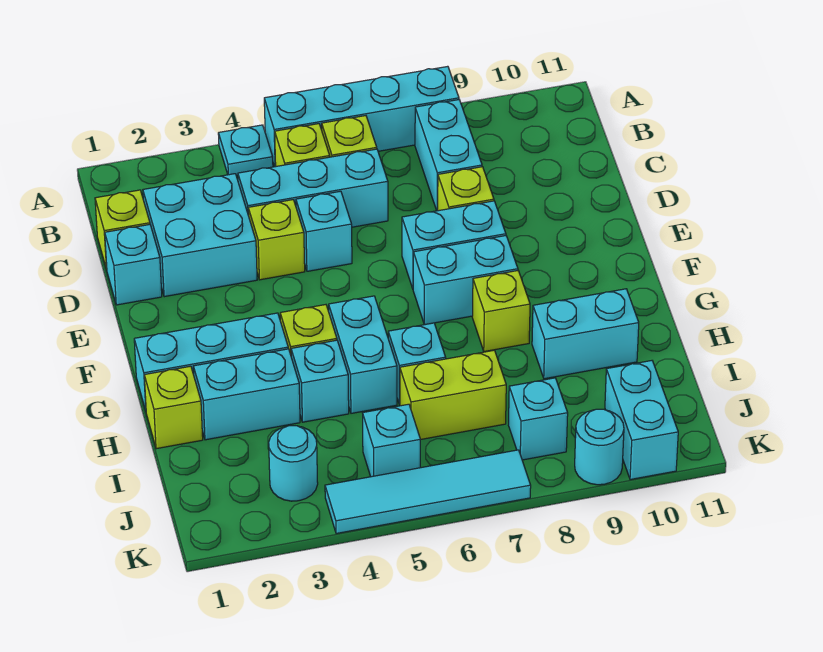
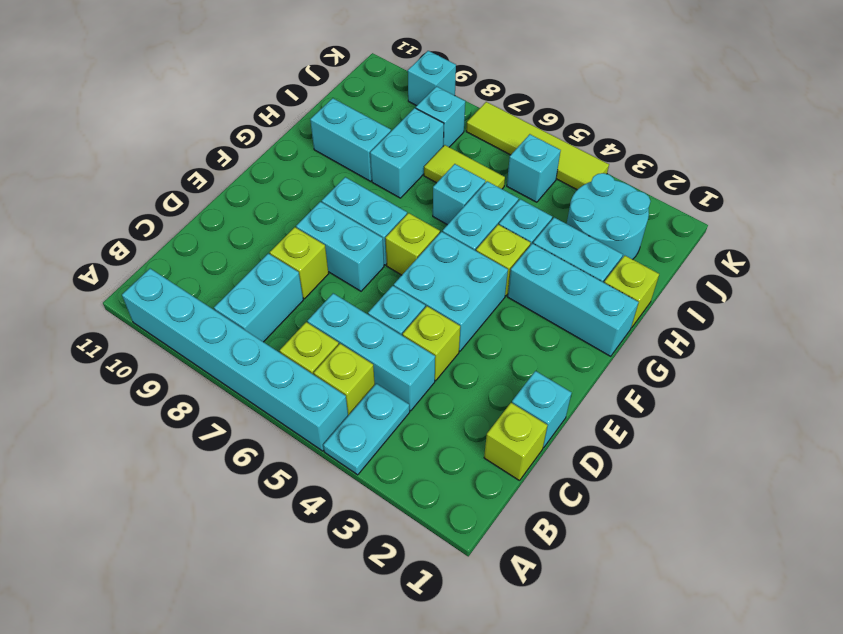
cyan 1x1 plate [218,125,273,176] -> cyan 1x2 plate [323,383,410,475]
cyan 1x4 brick [264,66,459,167] -> cyan 1x6 brick [122,269,348,451]
cyan 2x2 brick [143,174,257,297] -> cyan 2x2 brick moved to [394,232,508,351]
lime 1x1 brick [472,271,530,352] -> lime 1x1 brick moved to [386,213,440,275]
lime 1x2 brick [400,350,506,440] -> lime 1x2 tile [424,145,505,189]
cyan 1x1 round brick [269,426,318,501] -> cyan 2x2 round brick [567,173,650,259]
cyan 1x2 brick [605,361,678,480] -> cyan 1x2 brick moved to [370,108,444,198]
cyan 1x4 tile [325,450,531,534] -> lime 1x4 tile [466,102,609,190]
cyan 1x1 round brick [575,409,624,485] -> cyan 1x1 brick [408,51,456,106]

